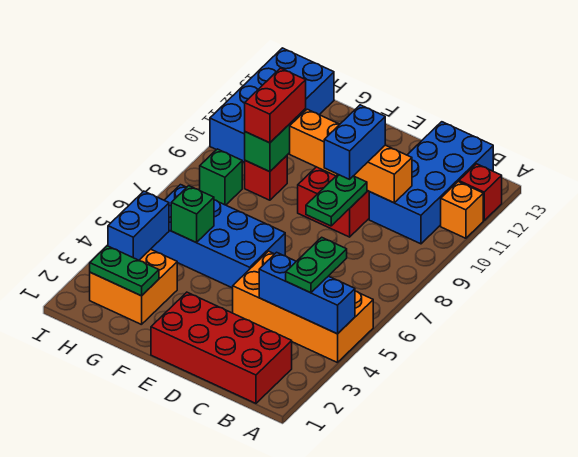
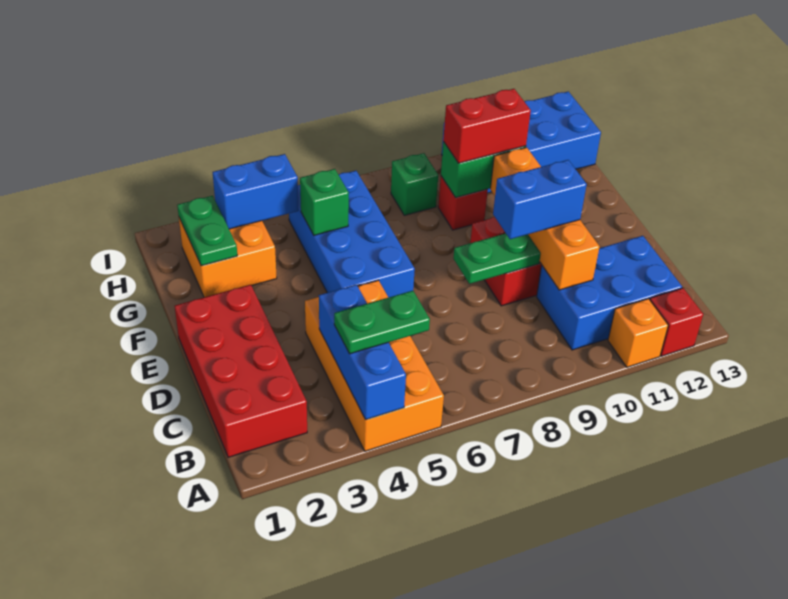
blue 2x4 brick [369,122,493,244] -> blue 2x3 brick [537,236,682,350]

